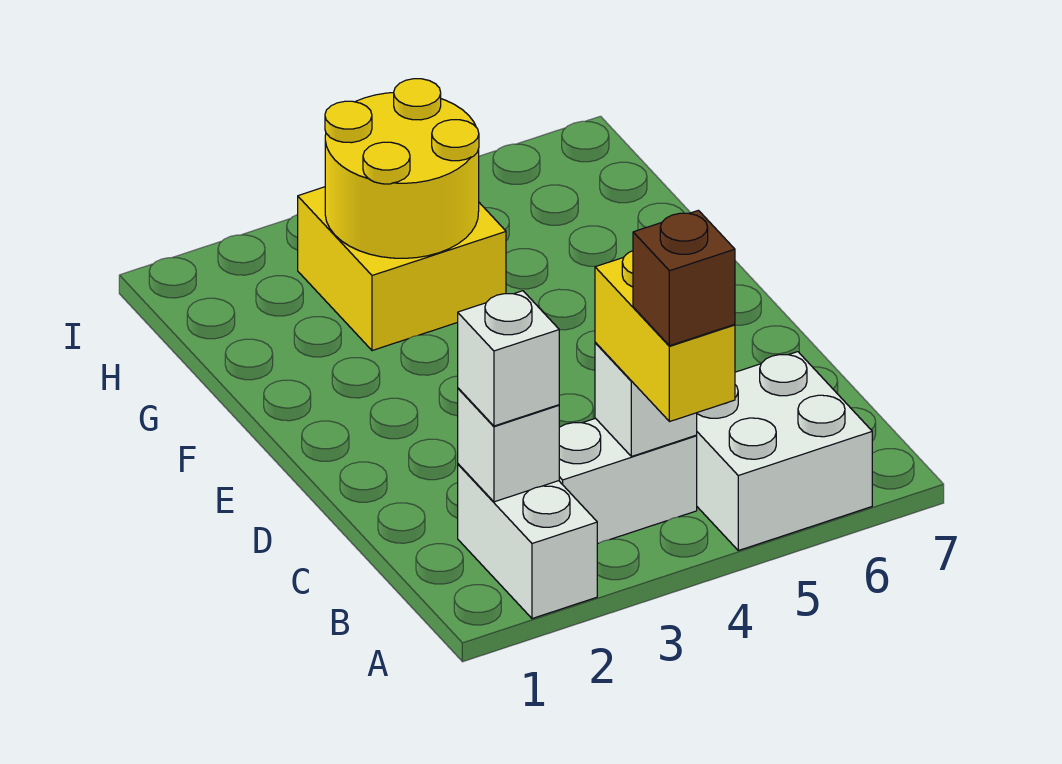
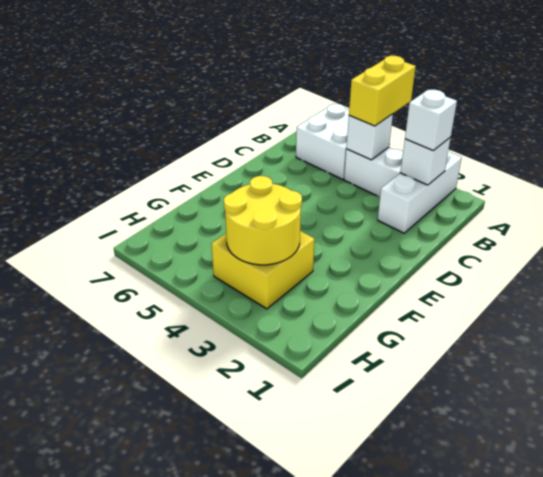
white 1x2 brick [458,464,597,619] -> white 1x3 brick [378,150,462,233]
brown 1x1 brick [633,210,735,346] -> none

